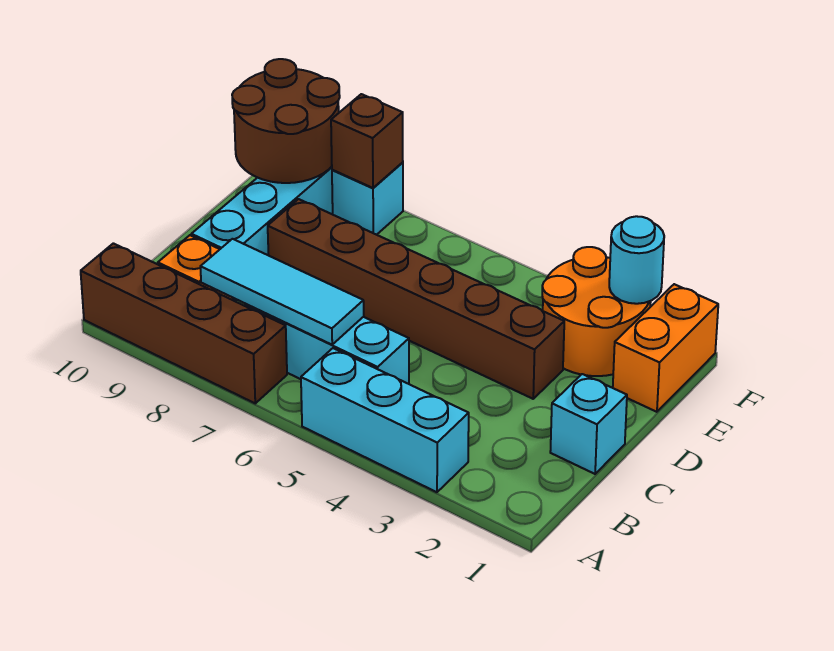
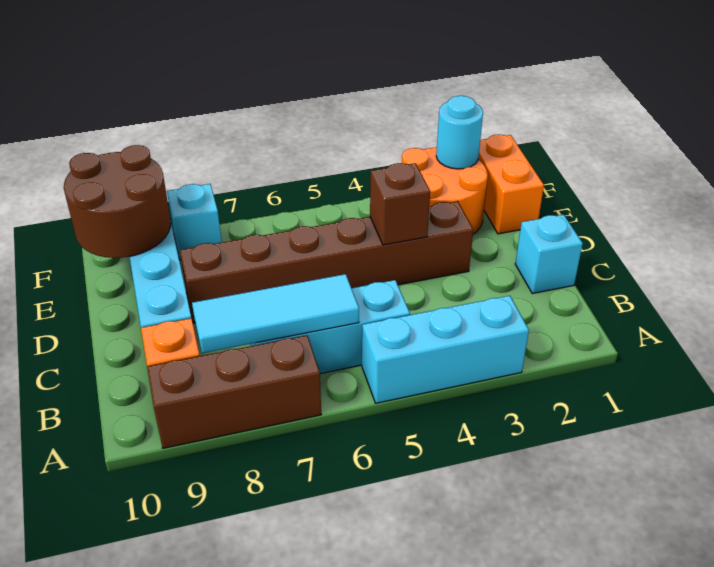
brown 1x4 brick [81,243,287,403] -> brown 1x3 brick [147,335,321,448]
brown 1x1 brick [331,94,403,188] -> brown 1x1 brick moved to [370,163,430,245]

